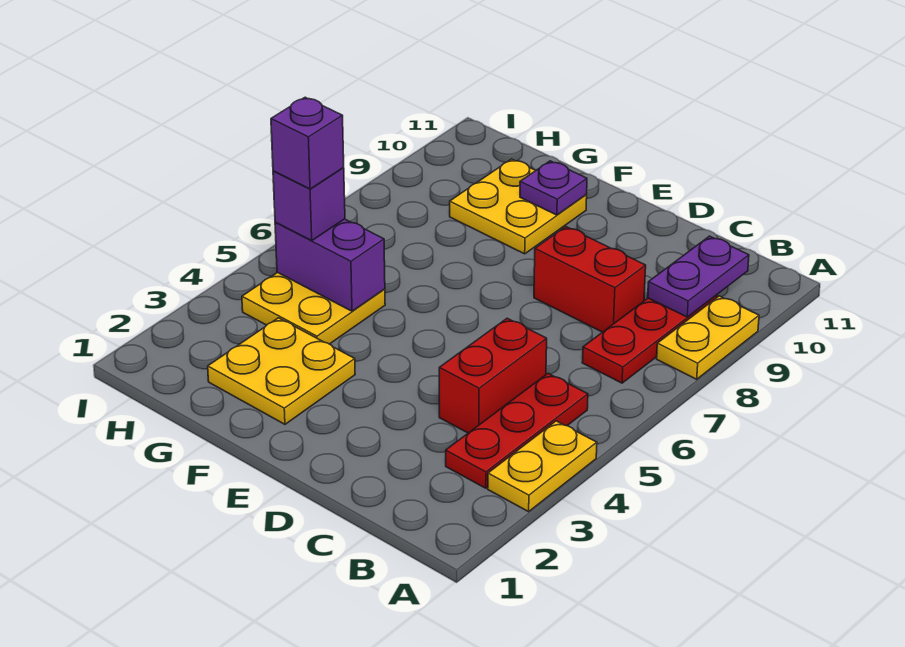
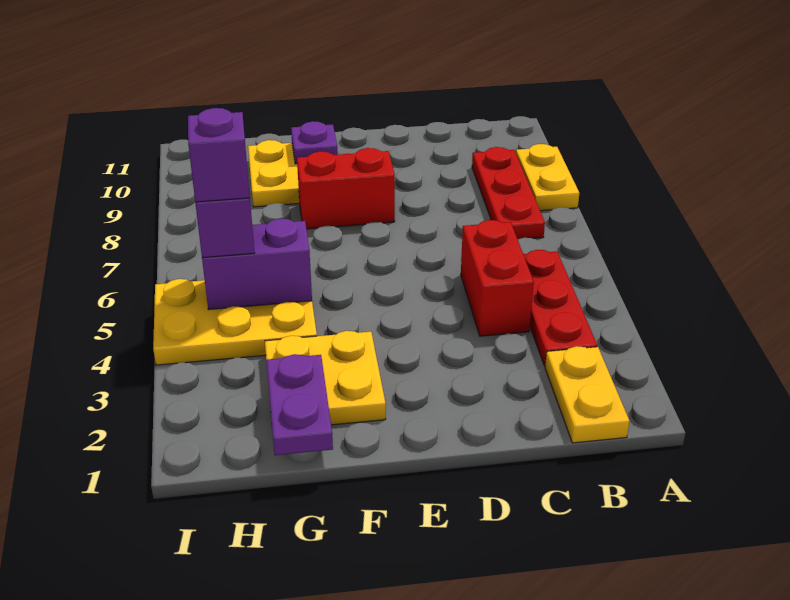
yellow 1x2 plate [488,421,597,512] -> yellow 1x2 plate moved to [545,346,630,443]
purple 1x2 plate [648,236,749,317] -> purple 1x2 plate moved to [266,354,333,455]
red 1x2 brick [534,227,646,332] -> red 1x2 brick moved to [297,148,395,229]
yellow 2x2 plate [242,272,385,344] -> yellow 2x3 plate [153,279,317,365]

